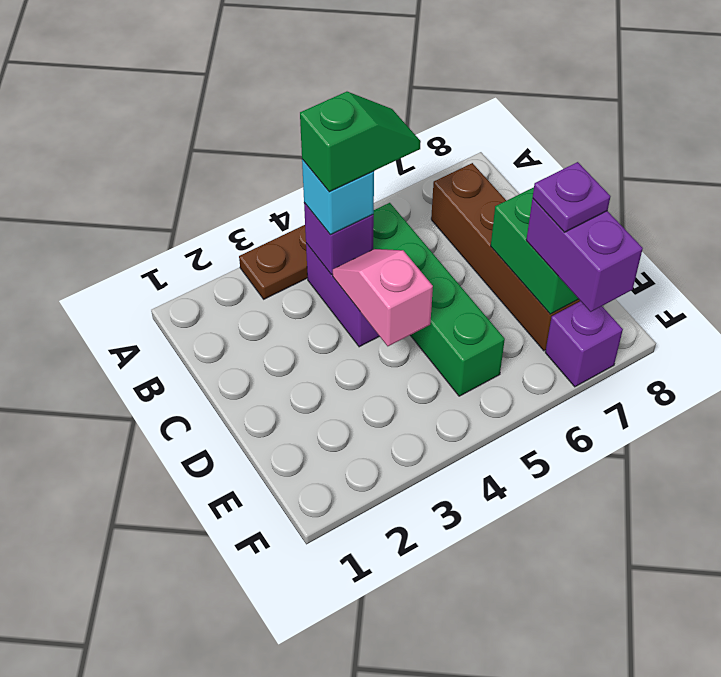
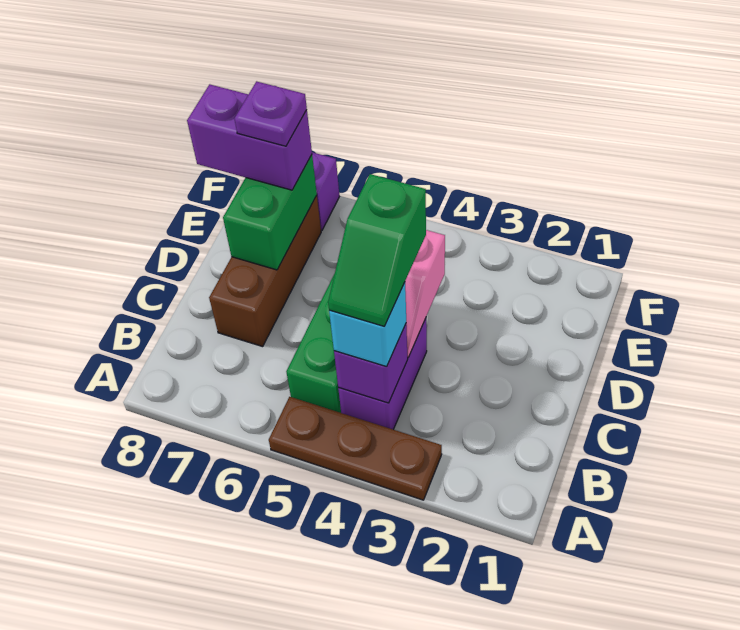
green 1x2 slope [300,92,421,192] -> green 1x2 slope turned to [328,174,426,326]
brown 1x4 brick [431,163,580,351] -> brown 1x3 brick [209,195,321,347]
purple 1x2 brick [526,199,643,312] -> purple 1x2 brick turned to [187,84,312,190]

